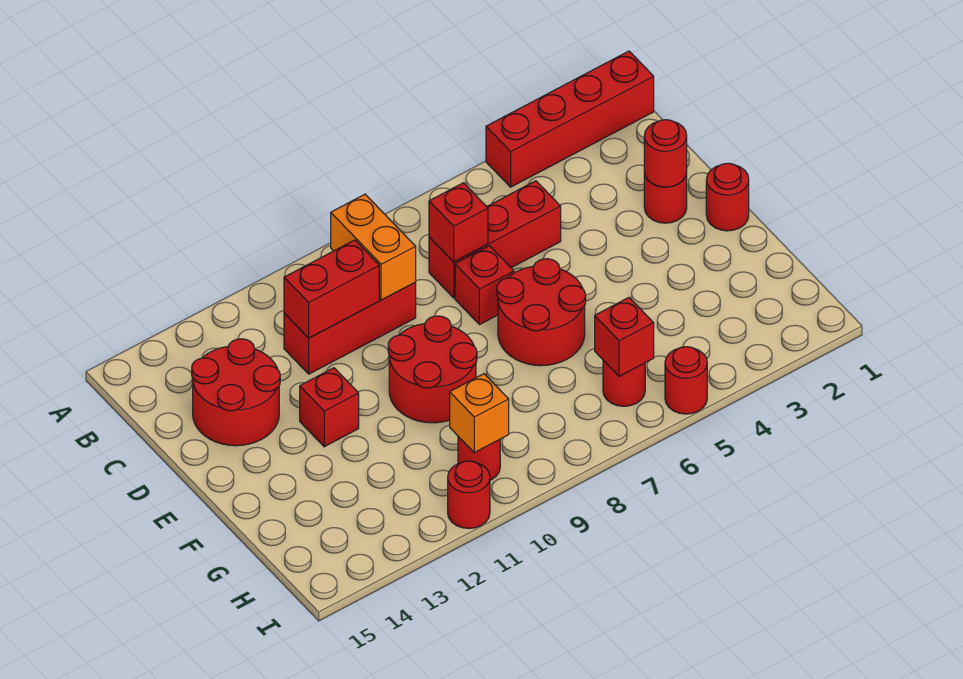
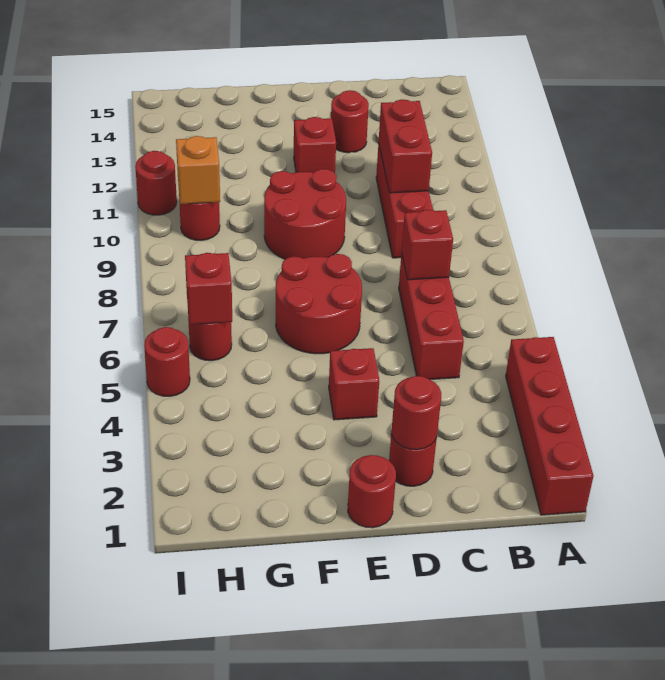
orange 1x2 brick [331,194,416,300] -> none
red 2x2 round brick [192,339,280,446] -> red 1x1 round brick [331,90,369,153]
red 1x1 brick [455,246,514,325] -> red 1x1 brick moved to [329,348,379,420]

